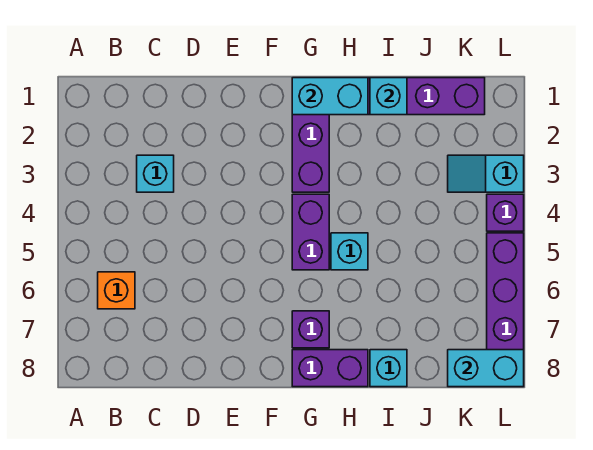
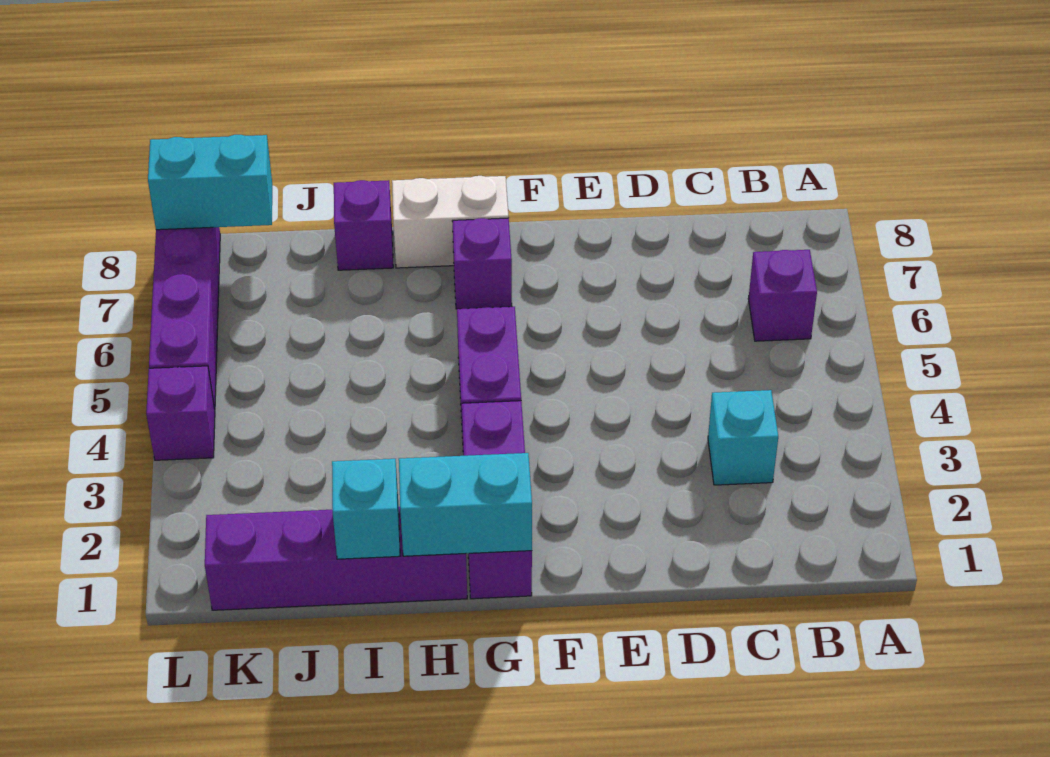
orange 1x1 brick [98,272,135,309] -> purple 1x1 brick [748,250,817,341]
purple 1x2 brick [292,350,368,387] -> white 1x2 brick [392,176,509,268]
cyan 1x1 brick [331,233,368,270] -> none
cyan 1x1 brick [370,350,407,387] -> purple 1x1 brick [334,180,393,270]
cyan 1x2 slope [448,155,524,192] -> none

